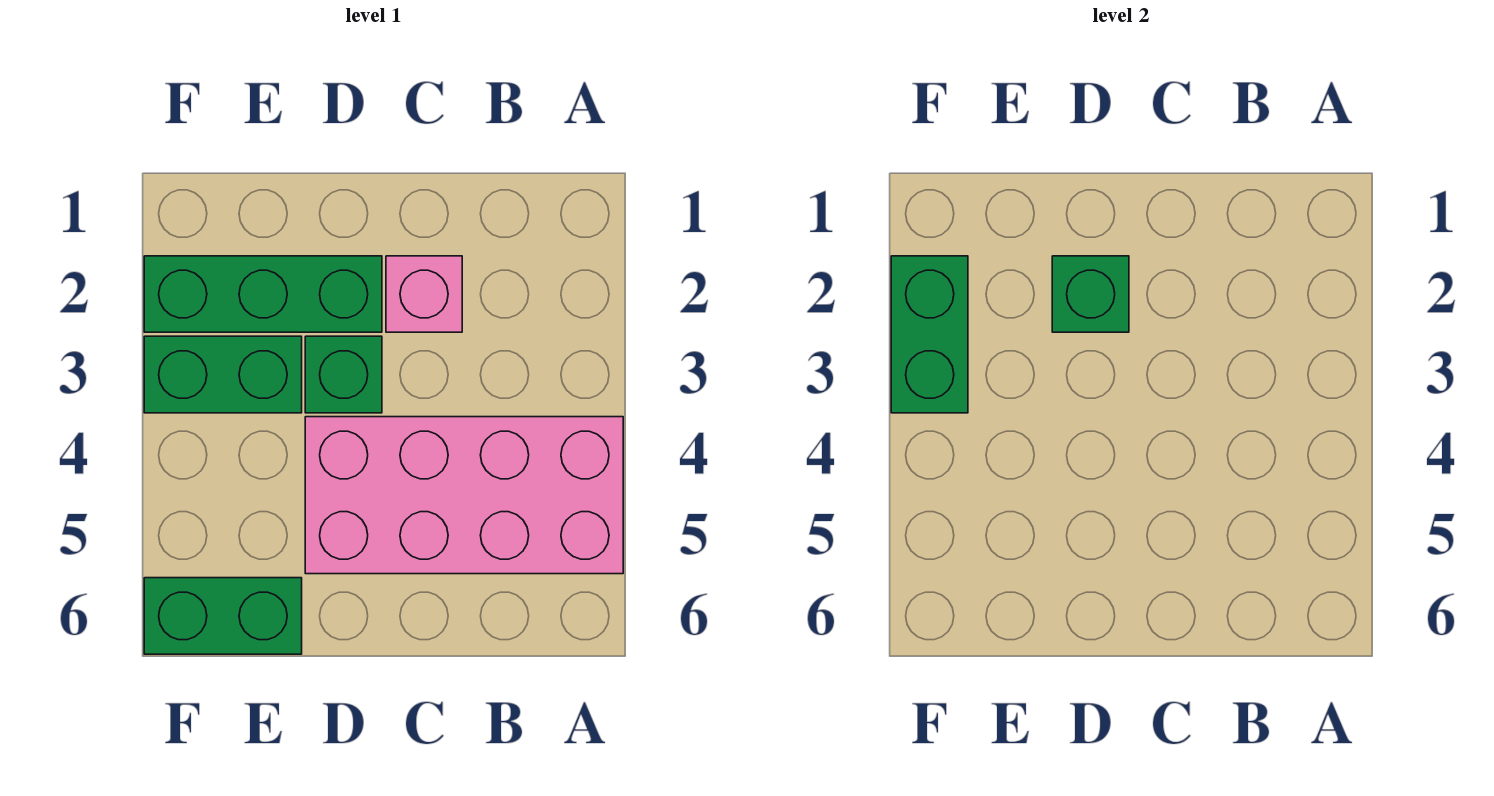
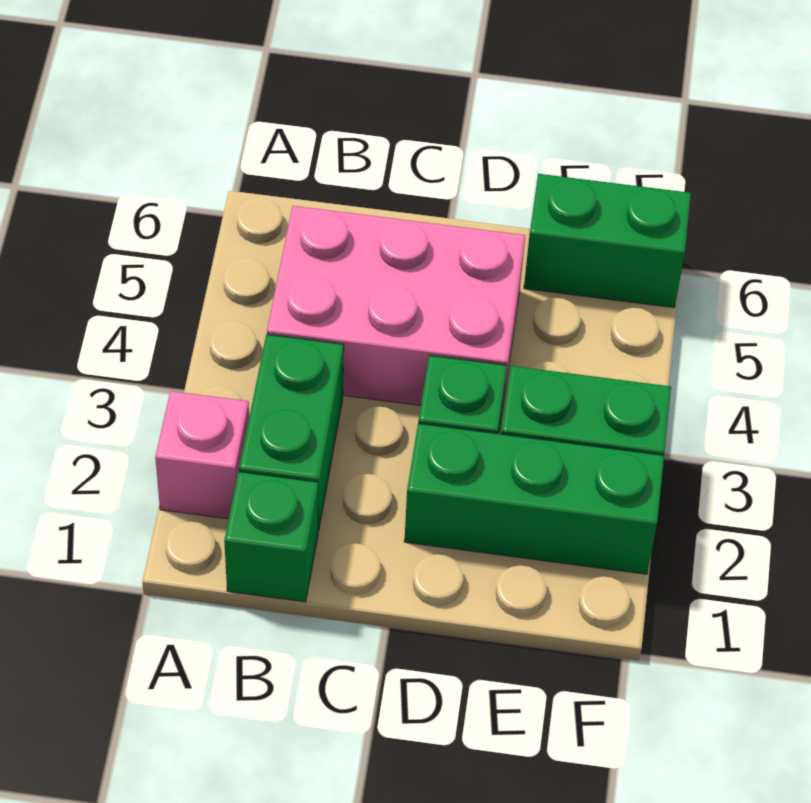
pink 2x4 brick [305,417,623,574] -> pink 2x3 brick [267,206,525,411]
pink 1x1 brick [386,256,462,332] -> pink 1x1 brick moved to [155,391,249,519]
green 1x1 brick [1052,256,1129,332] -> green 1x1 brick moved to [224,472,318,602]
green 1x2 brick [891,256,968,413] -> green 1x2 brick moved to [239,334,344,531]

